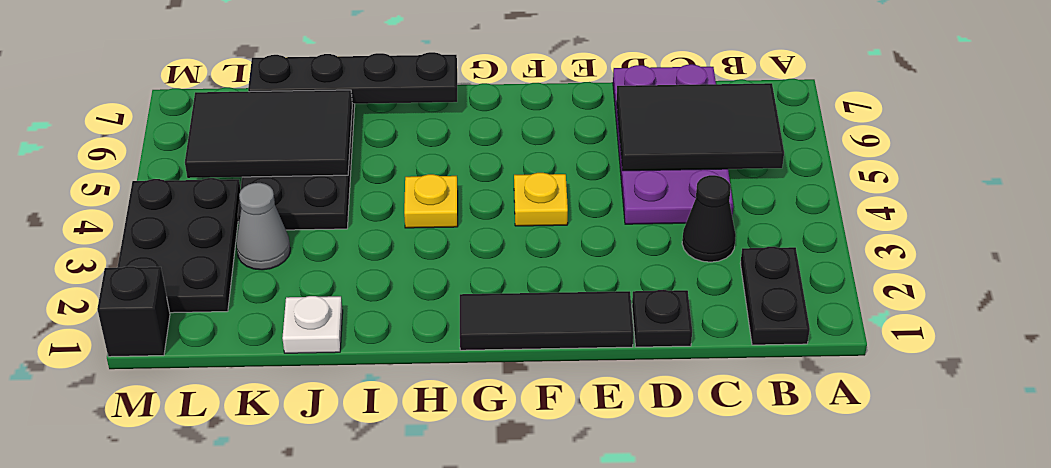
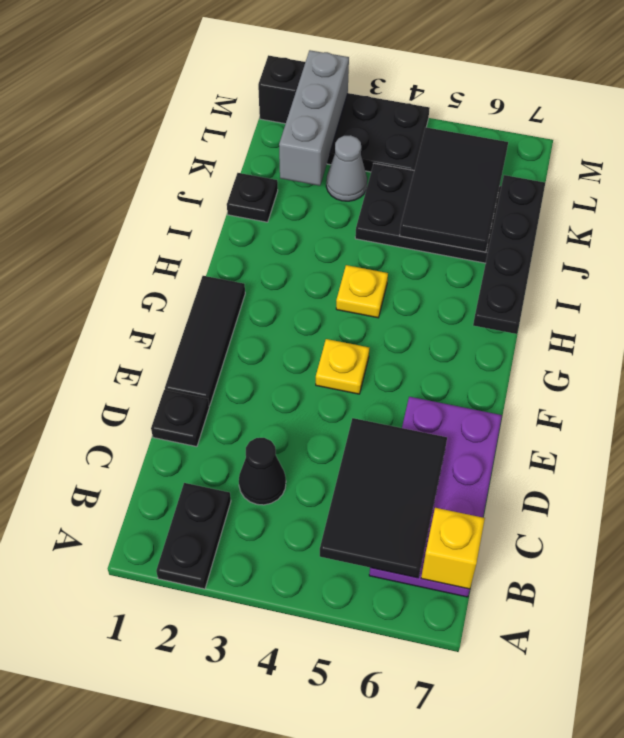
black 1x2 plate [740,247,810,345] -> black 1x2 plate turned to [156,483,231,589]
none -> yellow 1x1 brick [421,508,485,589]
purple 2x4 plate [613,64,733,224] -> purple 2x4 plate turned to [369,397,502,597]
white 1x1 plate [282,296,343,353] -> black 1x1 plate [227,173,278,222]
none -> grey 1x3 brick [279,50,349,186]

